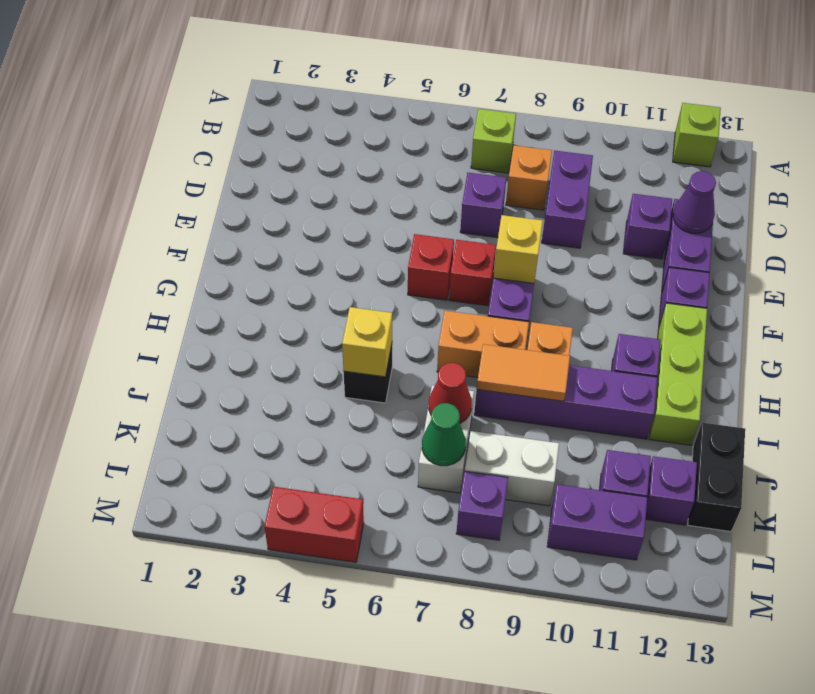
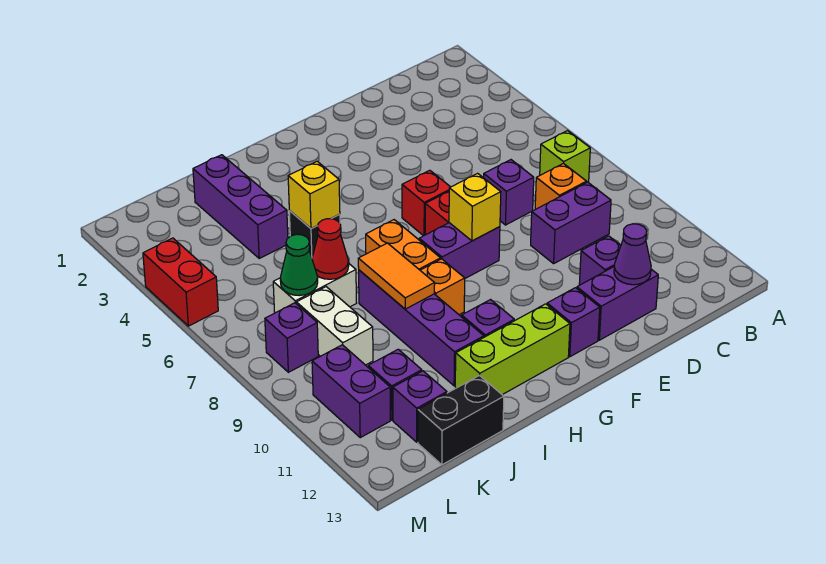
lime 1x1 brick [673,103,721,167] -> none
none -> purple 1x3 brick [193,155,288,258]

